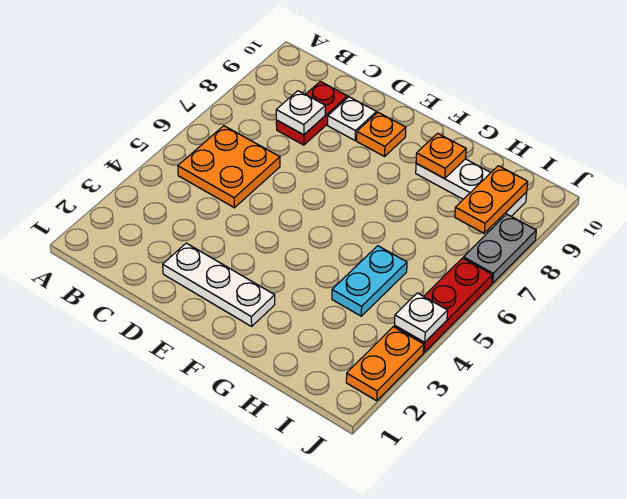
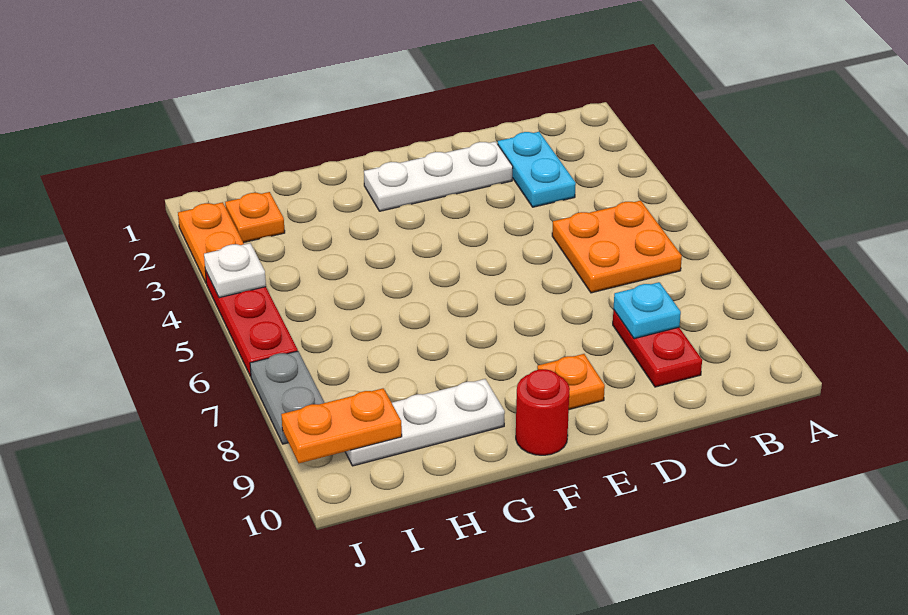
white 1x1 plate [276,91,325,135] -> cyan 1x1 plate [613,282,681,339]
white 1x1 plate [328,97,376,140] -> none
none -> red 1x1 round brick [516,369,570,455]
orange 1x1 plate [416,133,466,179] -> orange 1x1 plate moved to [225,192,285,243]
cyan 1x2 plate [332,246,407,316] -> cyan 1x2 plate moved to [498,132,576,207]
orange 1x2 plate [455,166,528,233] -> orange 1x2 plate turned to [281,388,402,463]

